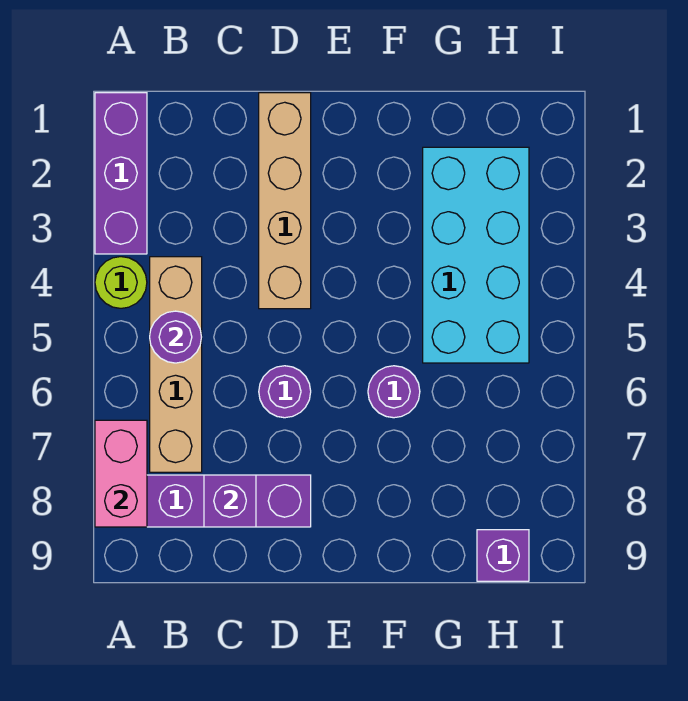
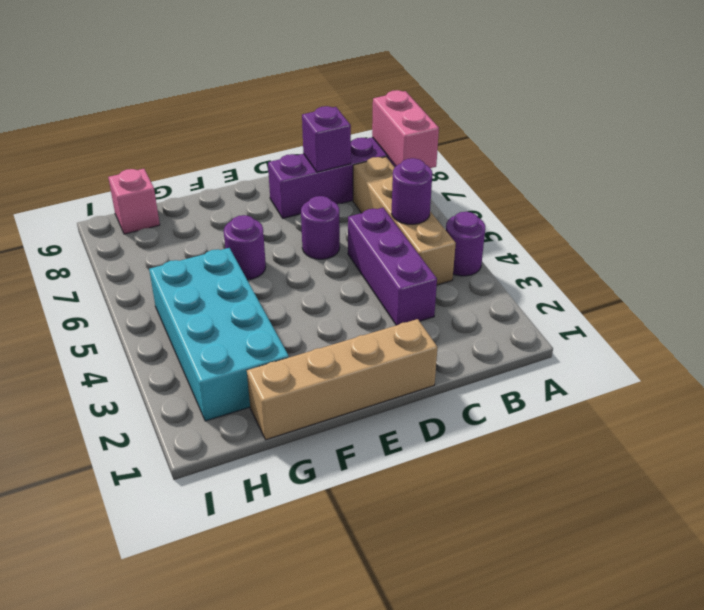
purple 1x3 brick [95,93,147,254] -> purple 1x3 brick moved to [348,208,437,325]
lime 1x1 round brick [95,257,147,308] -> purple 1x1 round brick [446,212,485,276]
tan 1x4 brick [259,93,311,309] -> tan 1x4 brick turned to [247,319,438,440]
purple 1x1 brick [477,530,529,581] -> pink 1x1 brick [108,169,160,234]

